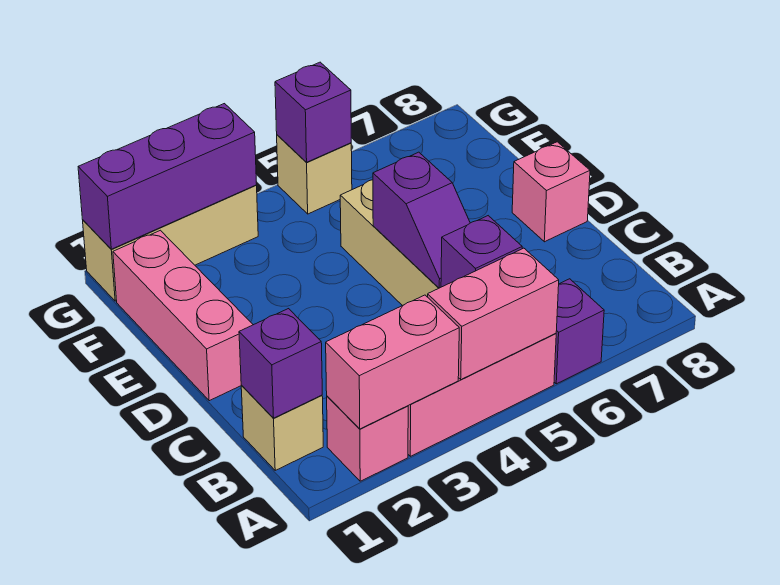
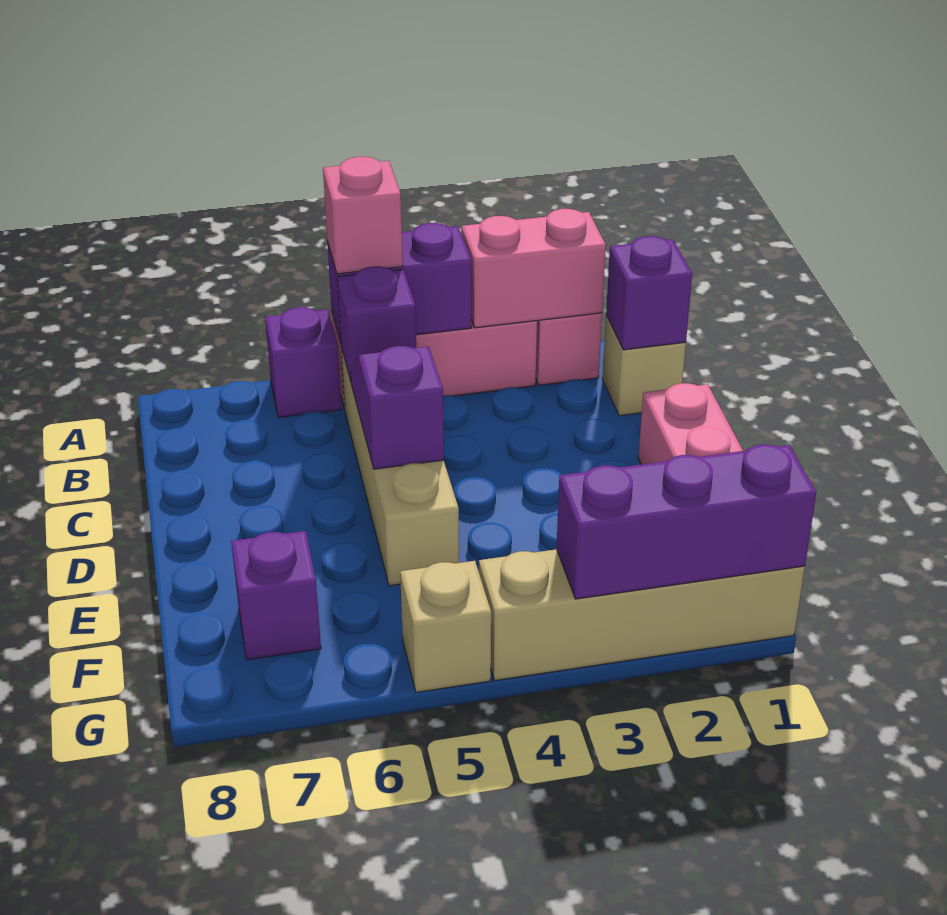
pink 1x2 brick [428,248,559,379] -> purple 1x2 brick [327,223,471,343]
pink 1x1 brick [512,142,590,242] -> pink 1x1 brick moved to [323,157,403,274]
tan 1x3 brick [83,185,258,301] -> tan 1x4 brick [479,549,805,680]
purple 1x1 brick [275,62,351,162] -> purple 1x1 brick moved to [231,531,321,660]

